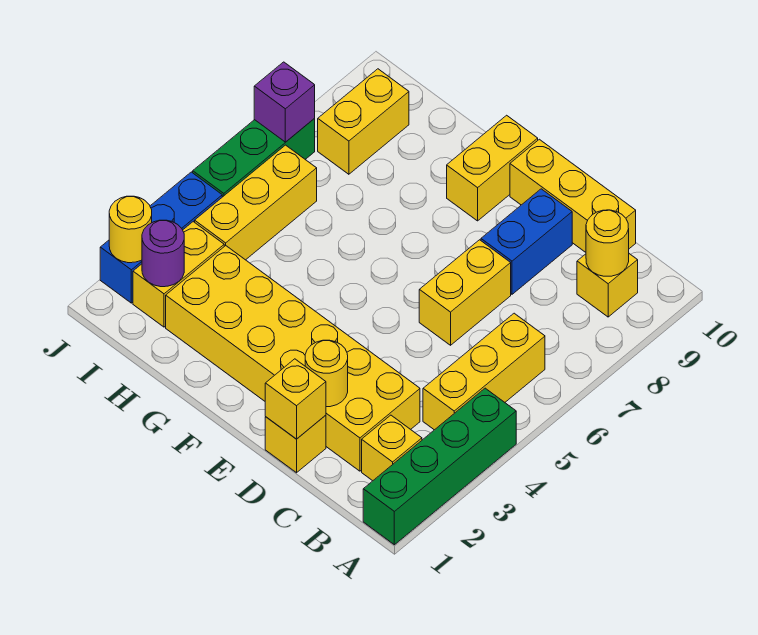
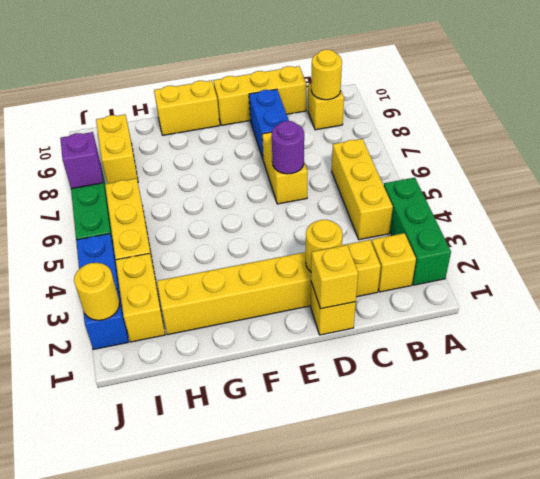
green 1x4 brick [363,388,516,545] -> green 1x3 brick [384,178,451,285]
yellow 2x6 brick [166,246,420,471] -> yellow 1x6 brick [157,240,381,335]
yellow 1x2 brick [447,115,538,221] -> yellow 1x2 brick turned to [154,80,220,135]
purple 1x1 round brick [142,220,184,287] -> purple 1x1 round brick moved to [272,121,304,174]

